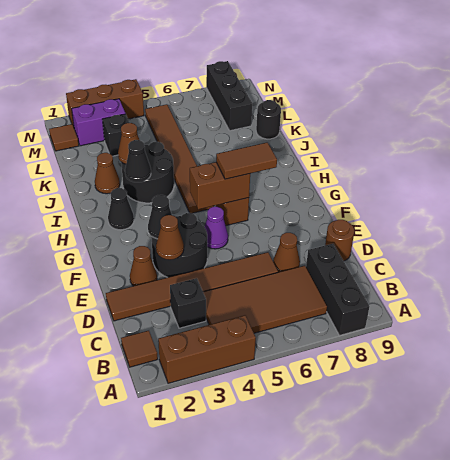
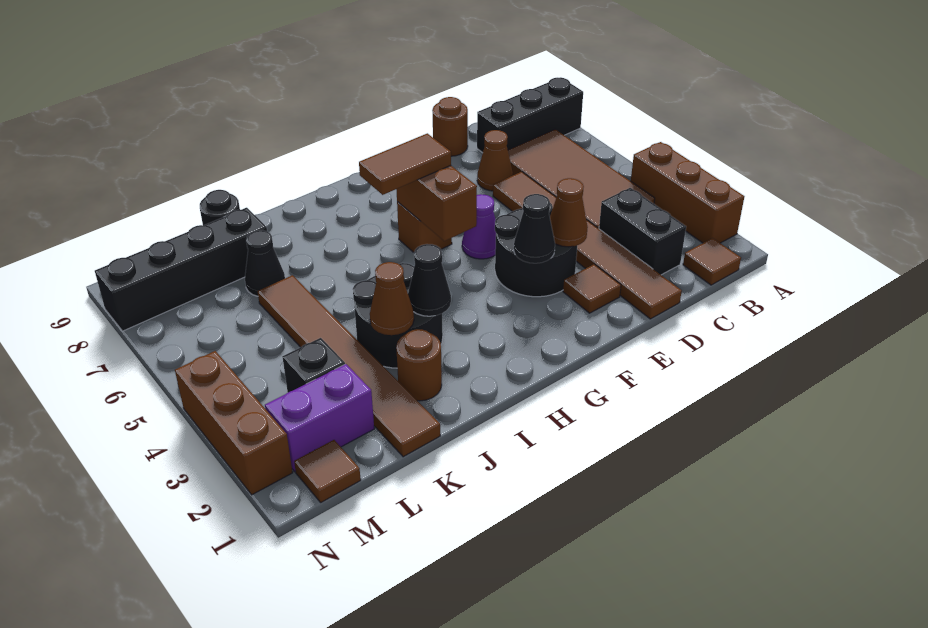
black 1x1 brick [170,278,206,328] -> black 1x2 brick [599,188,686,275]
brown 1x1 cone [130,246,157,286] -> brown 1x1 tile [563,264,621,313]
brown 1x2 tile [216,143,277,179] -> brown 1x2 tile turned to [359,133,451,195]
black 1x1 cone [108,188,134,230] -> black 1x1 cone moved to [245,230,285,296]
brown 1x6 tile [145,104,214,213] -> brown 1x6 tile turned to [258,275,440,457]
brown 1x1 cone [95,153,120,194] -> brown 1x1 round brick [396,329,442,401]
black 1x3 brick [206,61,252,131] -> black 1x4 brick [95,208,267,331]
purple 1x2 brick [72,99,125,146] -> purple 1x2 brick turned to [265,364,374,472]

